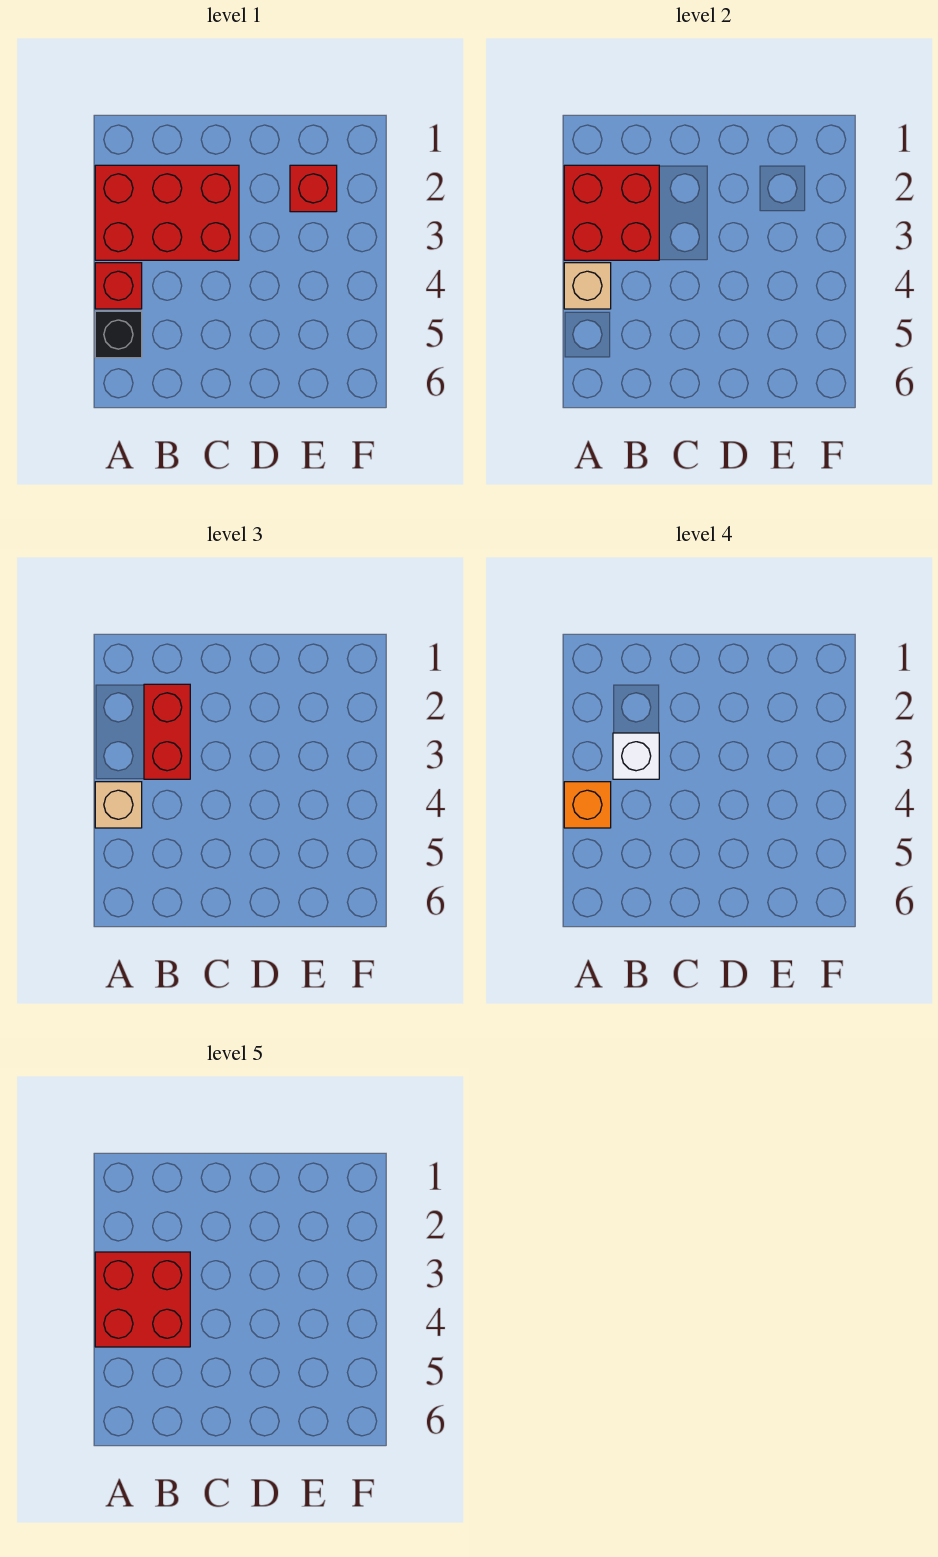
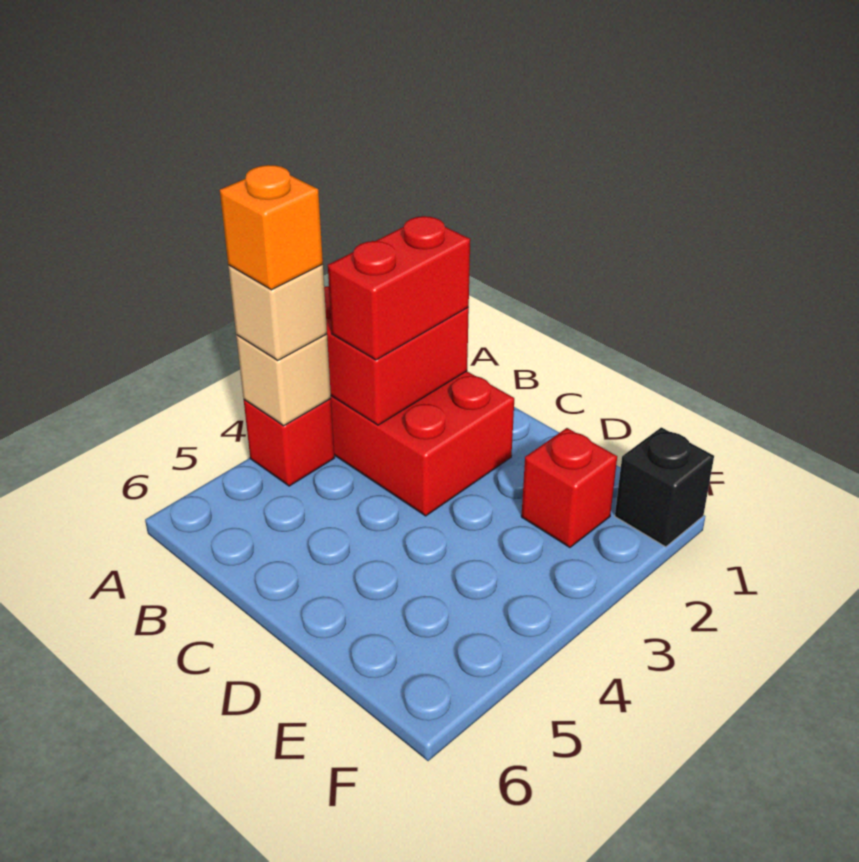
red 2x2 brick [95,1252,190,1347] -> none
black 1x1 brick [95,311,142,358] -> black 1x1 brick moved to [615,427,714,547]
white 1x1 brick [613,733,659,779] -> none

